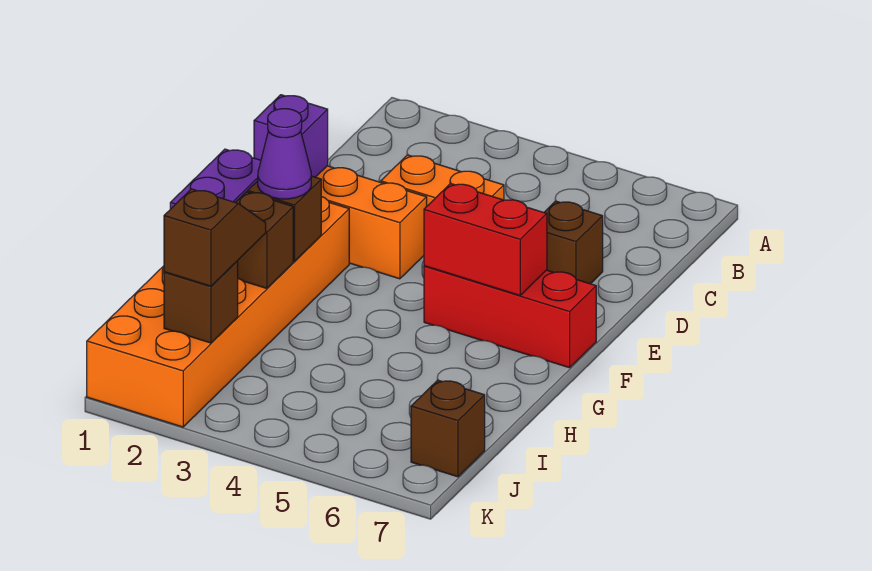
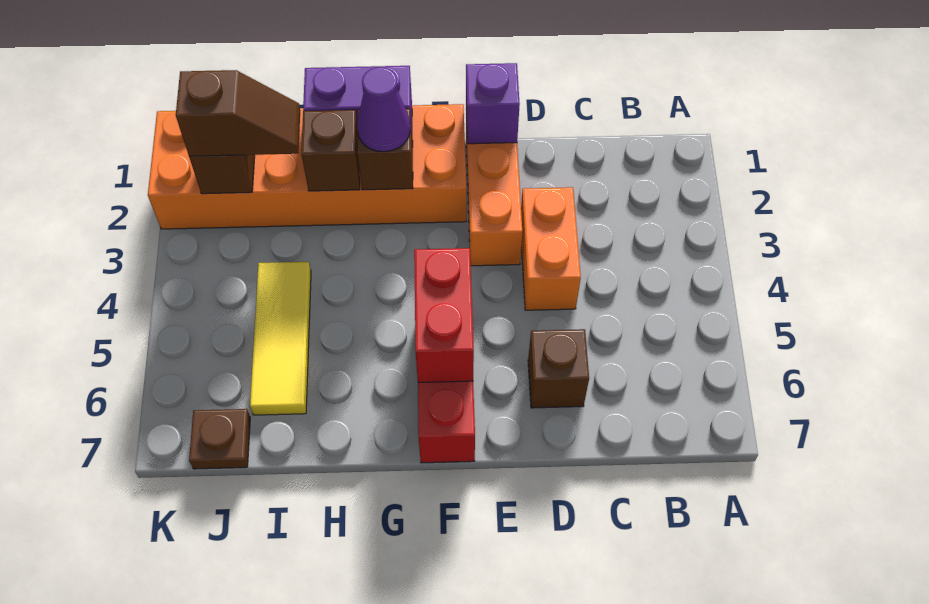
none -> yellow 1x3 tile [250,262,311,415]
brown 1x1 brick [411,380,485,477] -> brown 1x1 plate [189,409,250,469]

